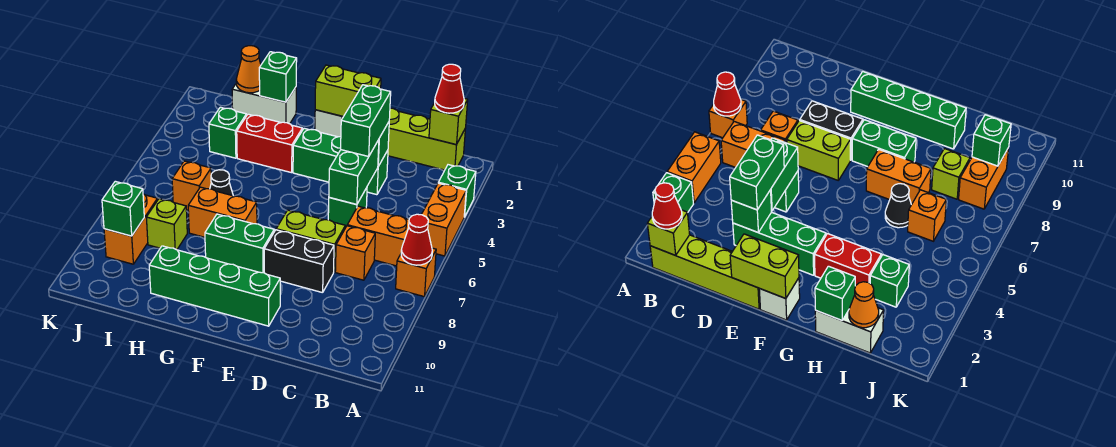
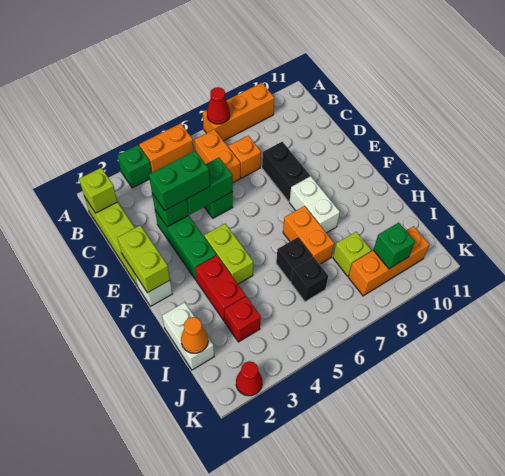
orange 1x1 brick [396,248,436,297] -> orange 1x3 brick [203,83,274,141]
red 1x1 cone [435,64,464,113] -> red 1x1 cone moved to [236,361,262,396]
lime 1x2 brick [276,210,345,271] -> lime 1x2 brick moved to [204,224,253,284]
green 1x4 brick [149,246,280,326] -> none
green 1x2 brick [205,214,274,273] -> white 1x2 brick [289,176,340,233]
green 1x1 brick [259,52,297,102] -> none
black 1x1 cone [210,170,233,196] -> black 1x1 brick [276,237,313,282]
green 1x1 brick [209,107,246,158] -> red 1x1 brick [224,296,261,342]
orange 1x1 brick [172,161,211,210] -> black 1x1 brick [291,257,328,302]
orange 1x2 brick [104,194,158,264] -> orange 1x3 brick [348,226,429,296]

